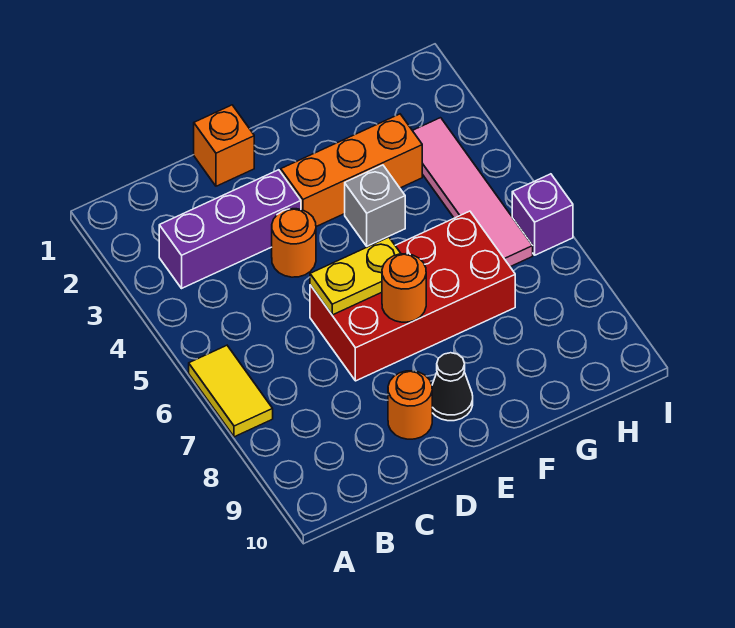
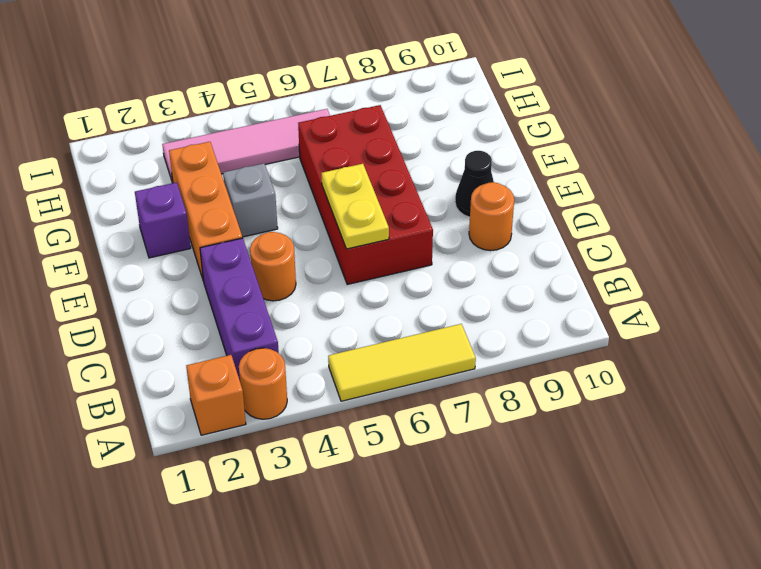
yellow 1x2 tile [189,345,273,437] -> yellow 1x3 tile [328,324,476,401]
orange 1x1 brick [194,105,254,186] -> orange 1x1 brick moved to [186,355,246,435]
orange 1x1 round brick [382,254,426,322] -> orange 1x1 round brick moved to [239,348,287,419]
purple 1x1 brick [512,174,573,255] -> purple 1x1 brick moved to [135,182,191,258]

